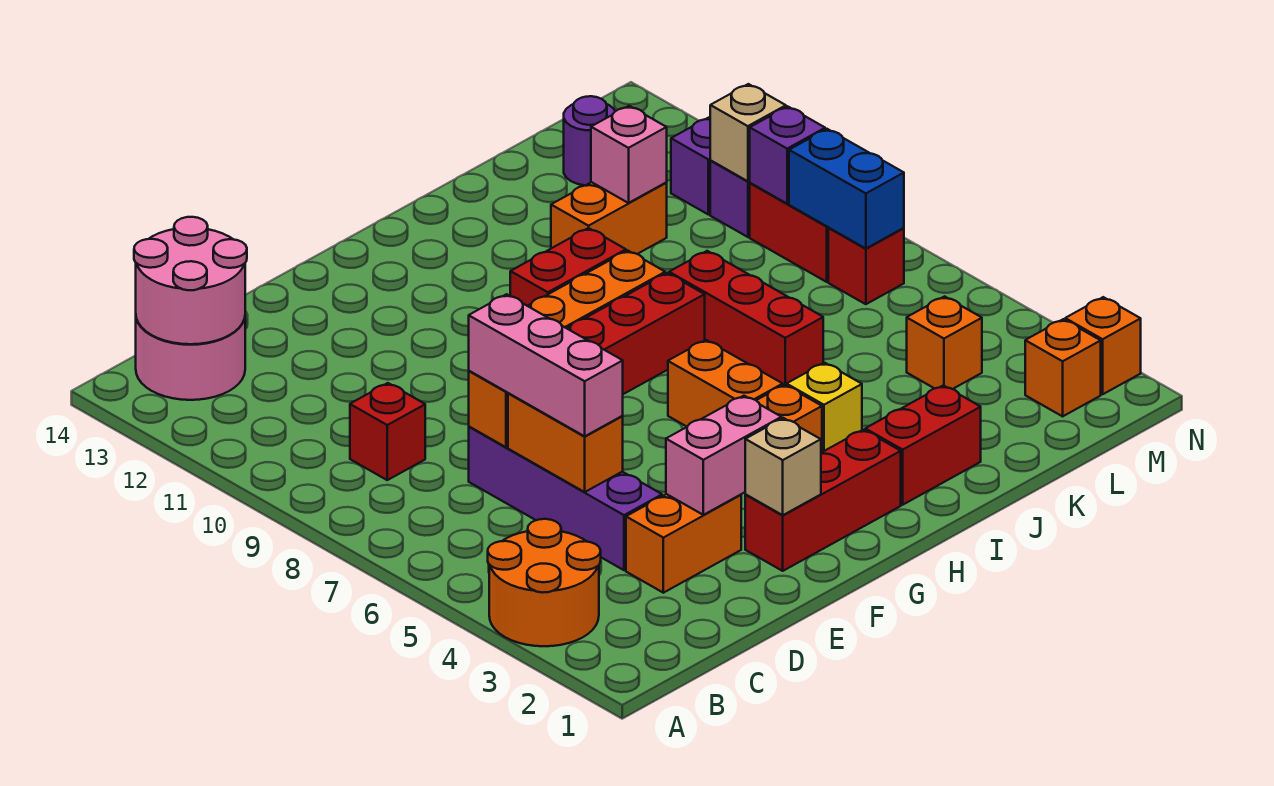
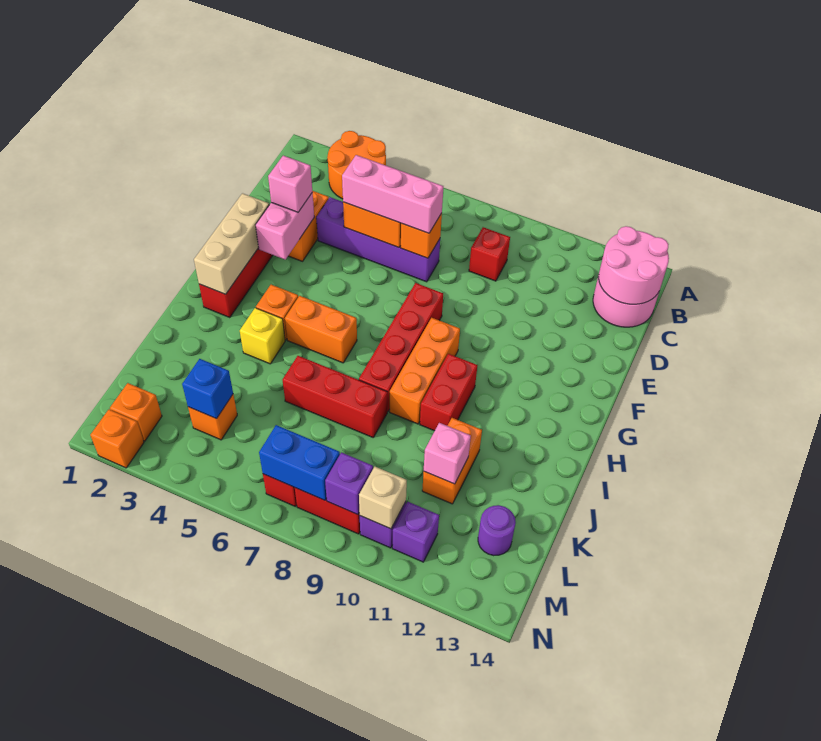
none -> pink 1x1 brick [268,156,312,212]
tan 1x1 brick [745,418,821,515] -> tan 1x3 brick [194,193,269,294]
red 1x2 brick [865,385,981,505] -> none
none -> blue 1x1 brick [182,359,233,419]

